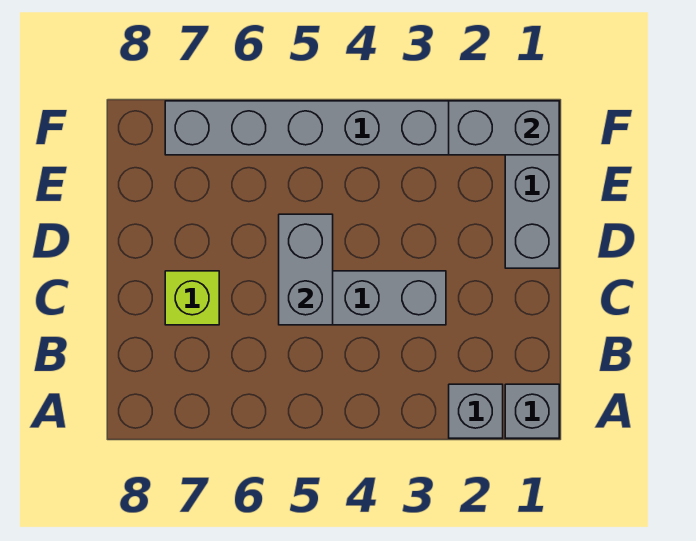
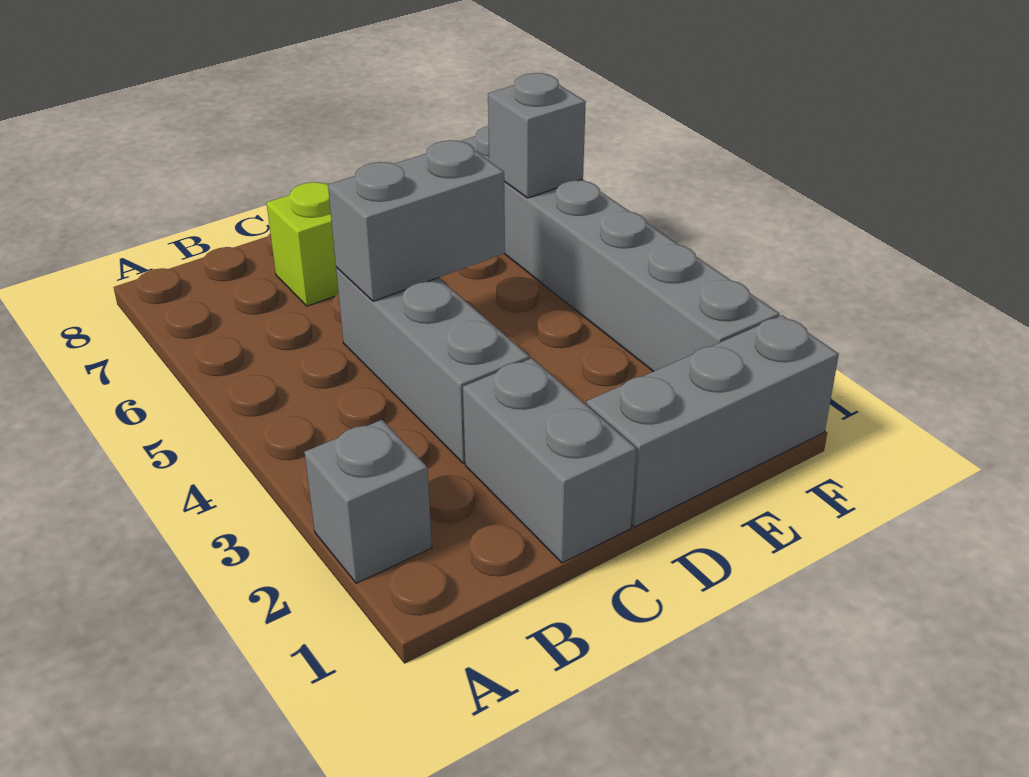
grey 1x1 brick [505,384,559,438] -> grey 1x1 brick moved to [488,73,586,198]
grey 1x2 brick [449,101,559,155] -> grey 1x2 brick moved to [463,358,636,563]

